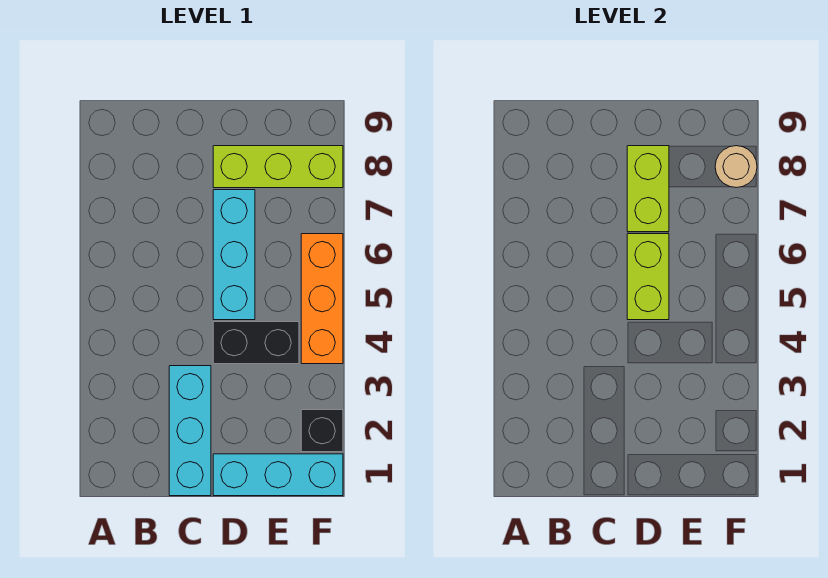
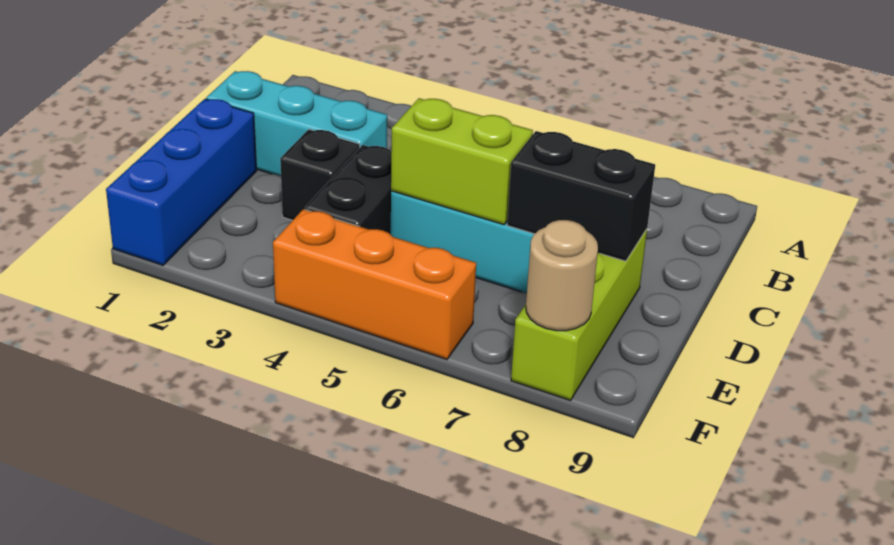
cyan 1x3 brick [213,454,343,496] -> blue 1x3 brick [106,99,256,265]
lime 1x2 brick [627,146,669,232] -> black 1x2 brick [507,131,655,261]
black 1x1 brick [301,410,343,452] -> black 1x1 brick moved to [280,129,360,220]

